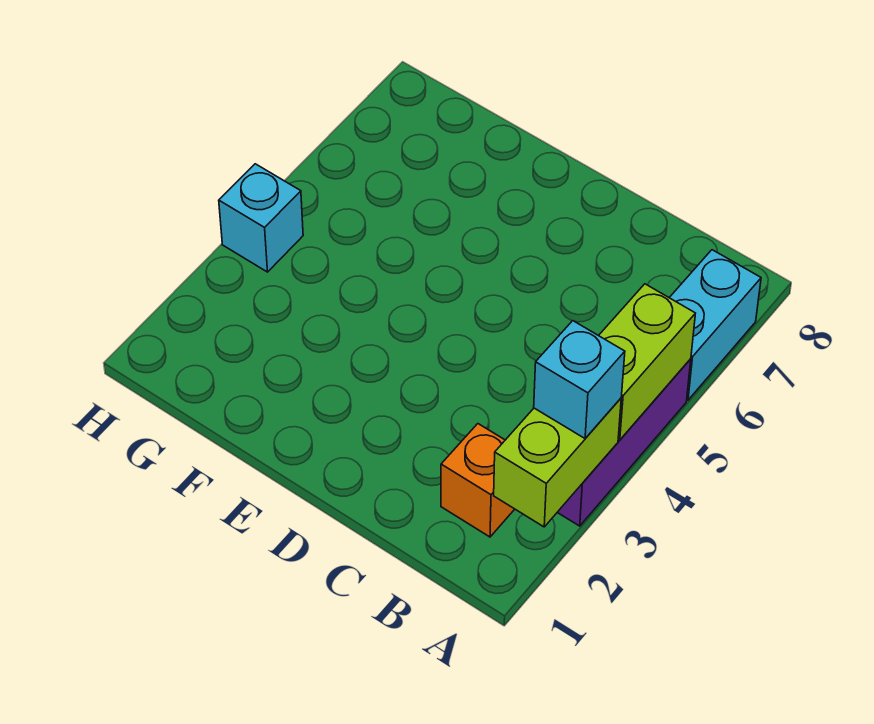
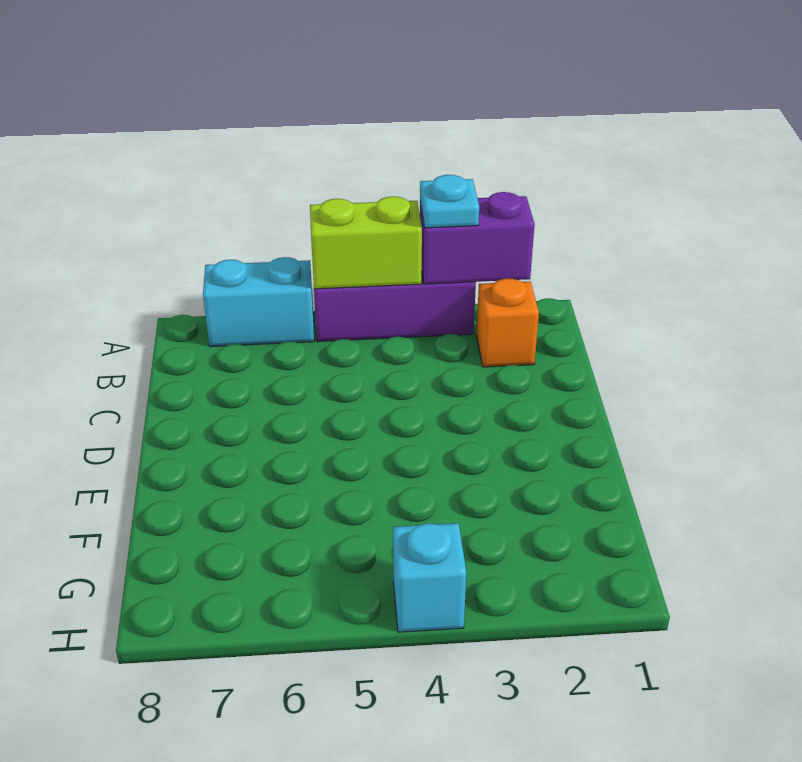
lime 1x2 brick [494,398,621,527] -> purple 1x2 brick [420,192,535,284]
cyan 1x1 brick [534,321,625,438] -> cyan 1x1 plate [420,175,479,228]

